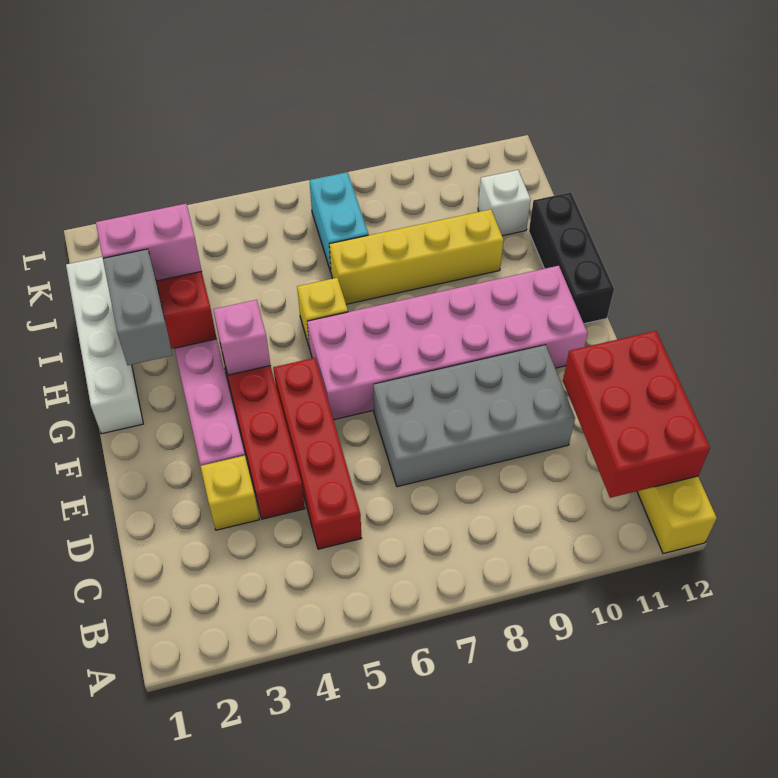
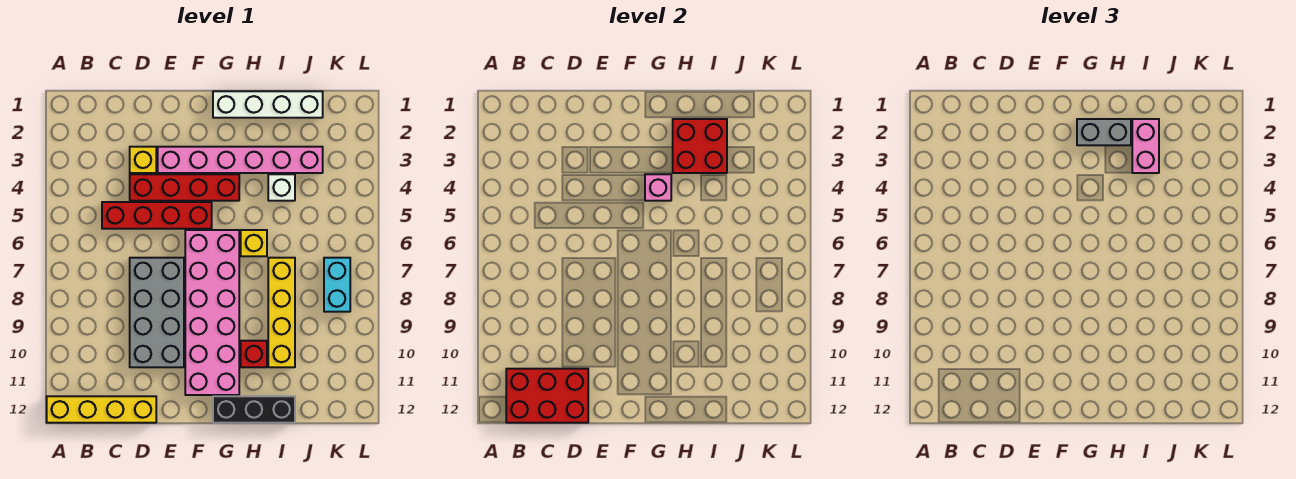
none -> red 1x1 brick [241,341,267,367]
cyan 1x2 brick [310,172,368,272] -> cyan 1x2 brick turned to [324,258,350,312]
white 1x1 brick [478,170,531,236] -> white 1x1 brick moved to [268,174,295,201]

